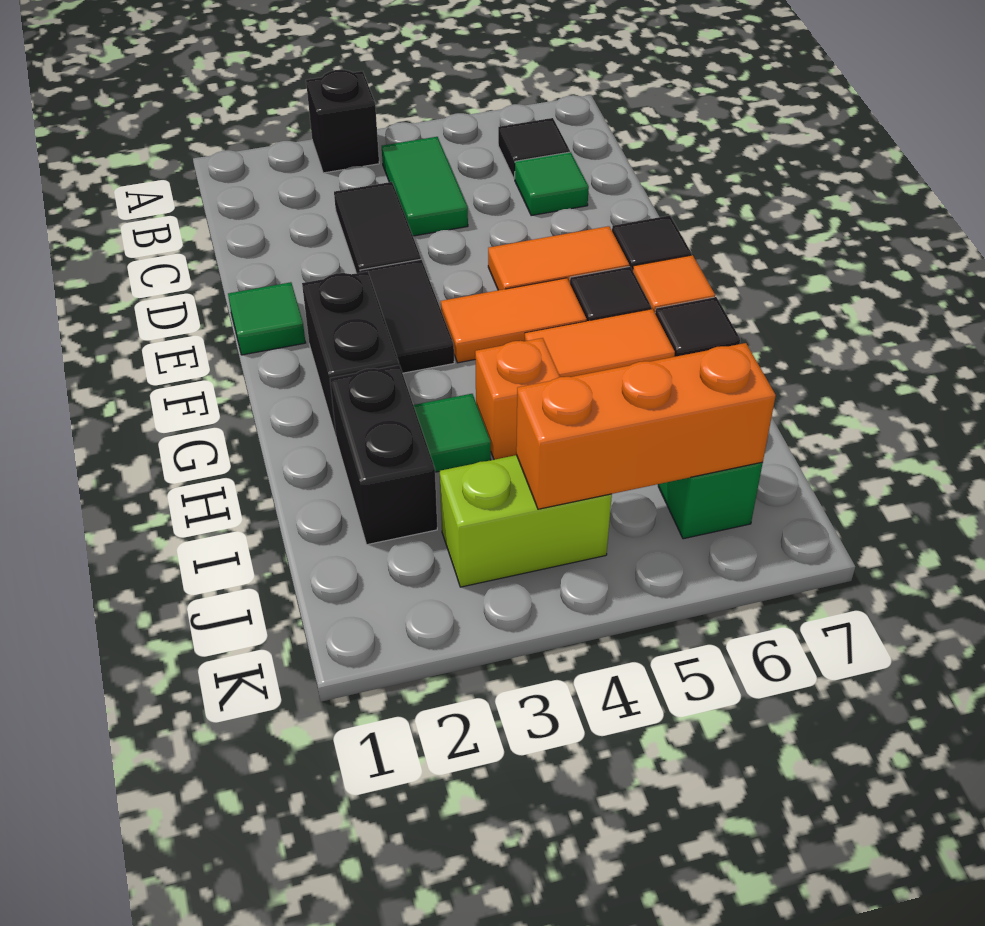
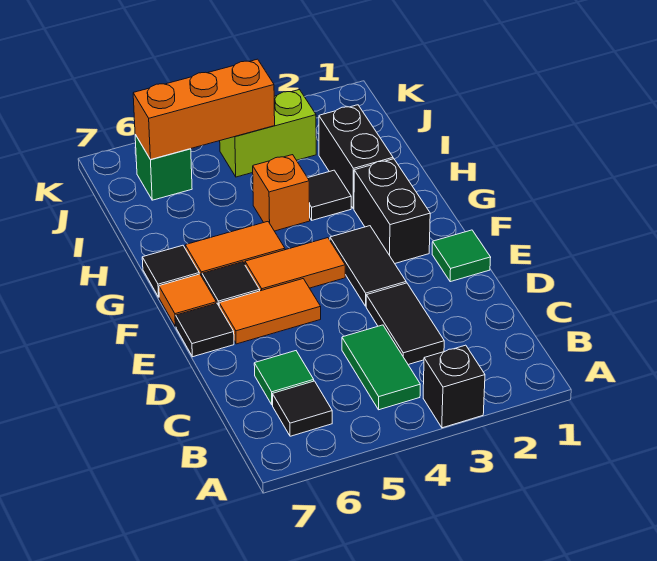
green 1x1 tile [413,394,491,472] -> black 1x1 tile [308,170,351,220]

